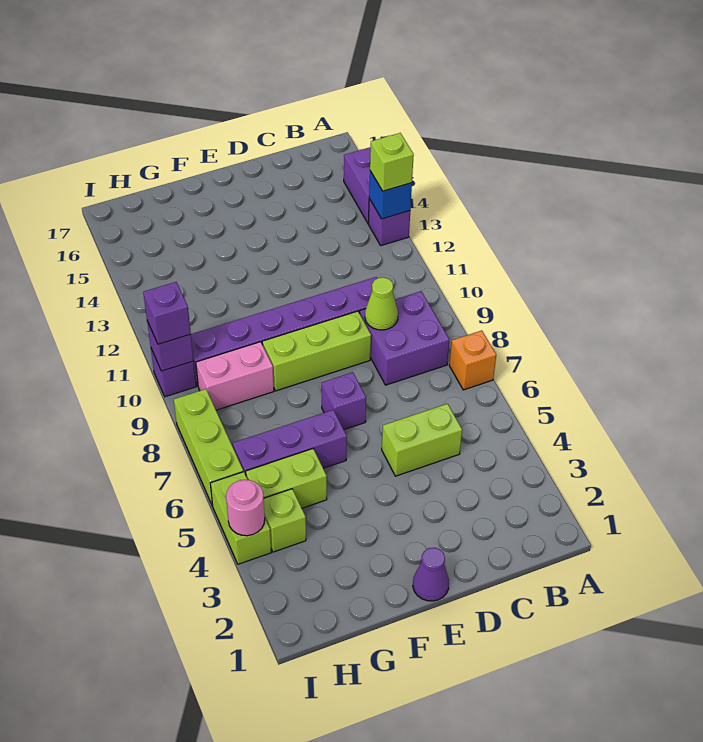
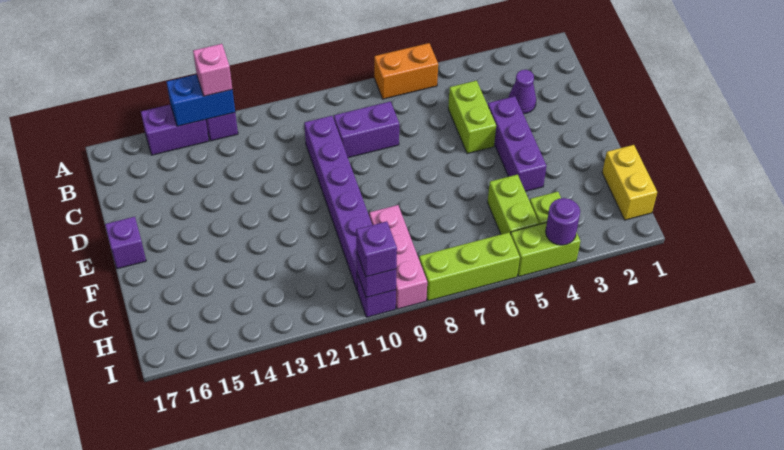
orange 1x1 brick [449,331,496,390] -> orange 1x2 brick [374,43,438,99]
blue 1x1 brick [369,171,412,219] -> blue 1x2 brick [167,74,235,126]
lime 1x1 brick [370,133,414,191] -> pink 1x1 brick [193,44,232,96]
purple 2x2 brick [360,291,449,385] -> purple 1x2 brick [334,101,399,158]
lime 1x1 cone [365,277,398,330] -> none
lime 1x3 brick [262,311,371,391] -> none
purple 1x1 cone [413,548,449,601] -> purple 1x1 cone moved to [509,70,536,114]
purple 1x1 brick [321,372,366,430] -> purple 1x1 brick moved to [105,217,146,269]
purple 1x3 brick [233,410,347,475] -> purple 1x3 brick moved to [488,96,546,191]
none -> yellow 1x2 brick [602,145,657,220]
pink 1x2 brick [196,342,274,410] -> pink 1x3 brick [369,205,427,309]
pink 1x1 round brick [226,480,265,536] -> purple 1x1 round brick [546,198,580,245]

